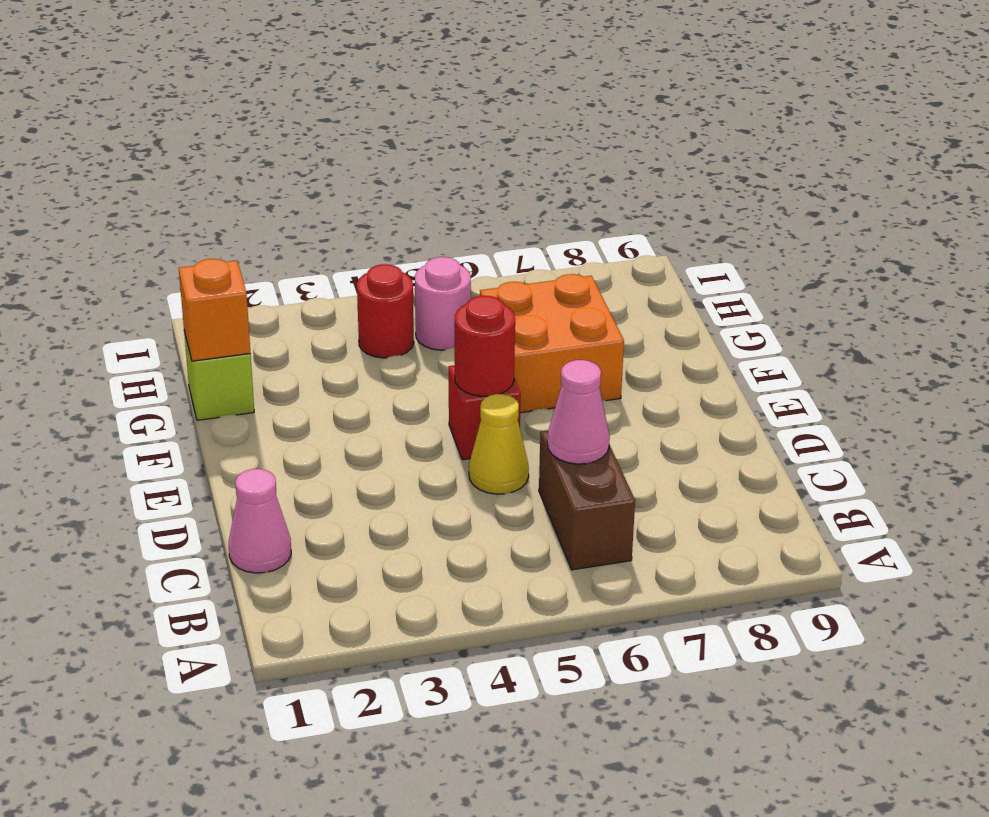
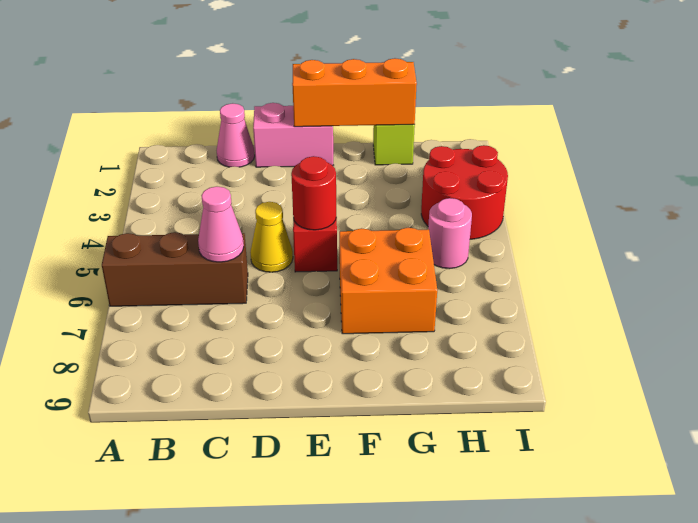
brown 1x2 brick [539,430,635,570] -> brown 1x3 brick [102,232,248,306]
none -> pink 1x2 brick [253,103,333,167]
orange 1x1 brick [179,259,250,361] -> orange 1x3 brick [292,58,417,127]
red 1x1 round brick [357,264,414,358] -> red 2x2 round brick [421,145,508,239]

